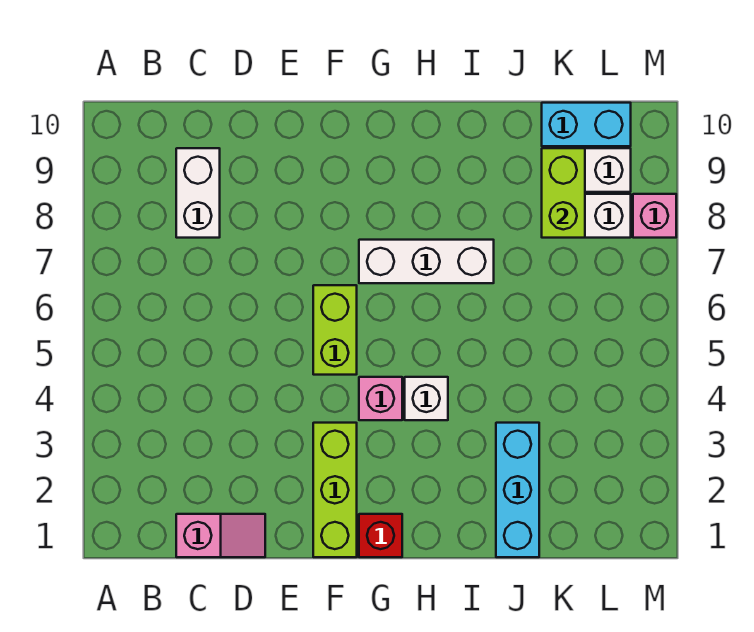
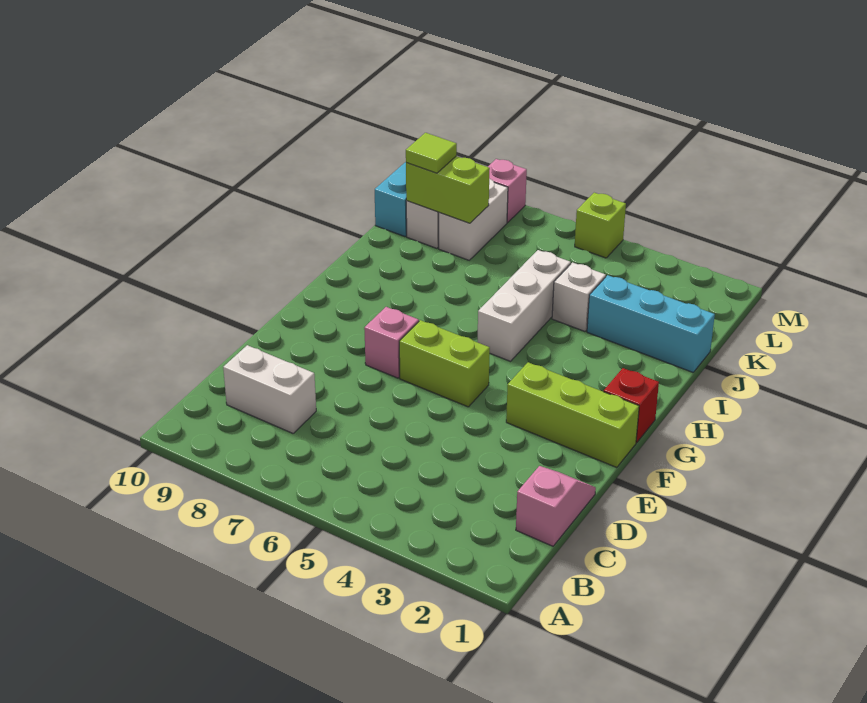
pink 1x1 brick [359,377,402,420] -> pink 1x1 brick moved to [364,307,419,378]
white 1x3 brick [359,240,494,283] -> white 1x3 brick moved to [478,250,571,361]
white 1x1 brick [405,377,448,420] -> white 1x1 brick moved to [552,262,606,331]
none -> lime 1x1 tile [406,133,457,173]
none -> lime 1x1 brick [575,193,626,258]

